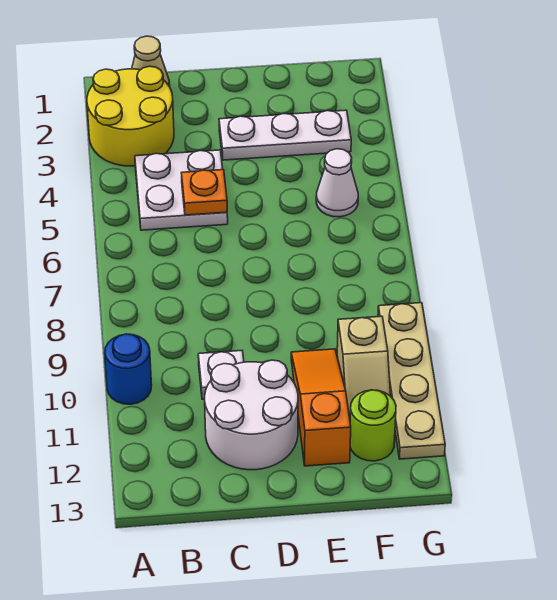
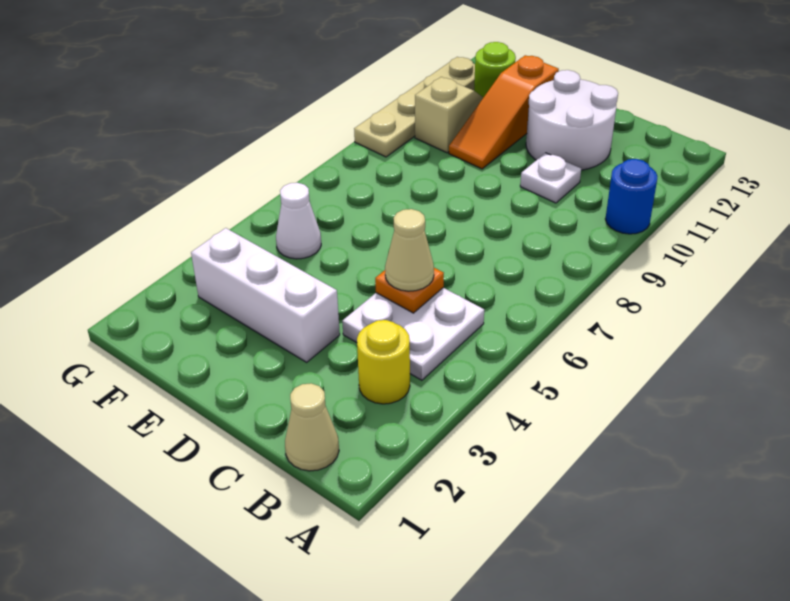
yellow 2x2 round brick [87,66,174,166] -> yellow 1x1 round brick [357,320,410,404]
none -> tan 1x1 cone [385,209,434,291]
white 1x3 plate [219,110,351,160] -> white 1x3 brick [191,228,340,362]

